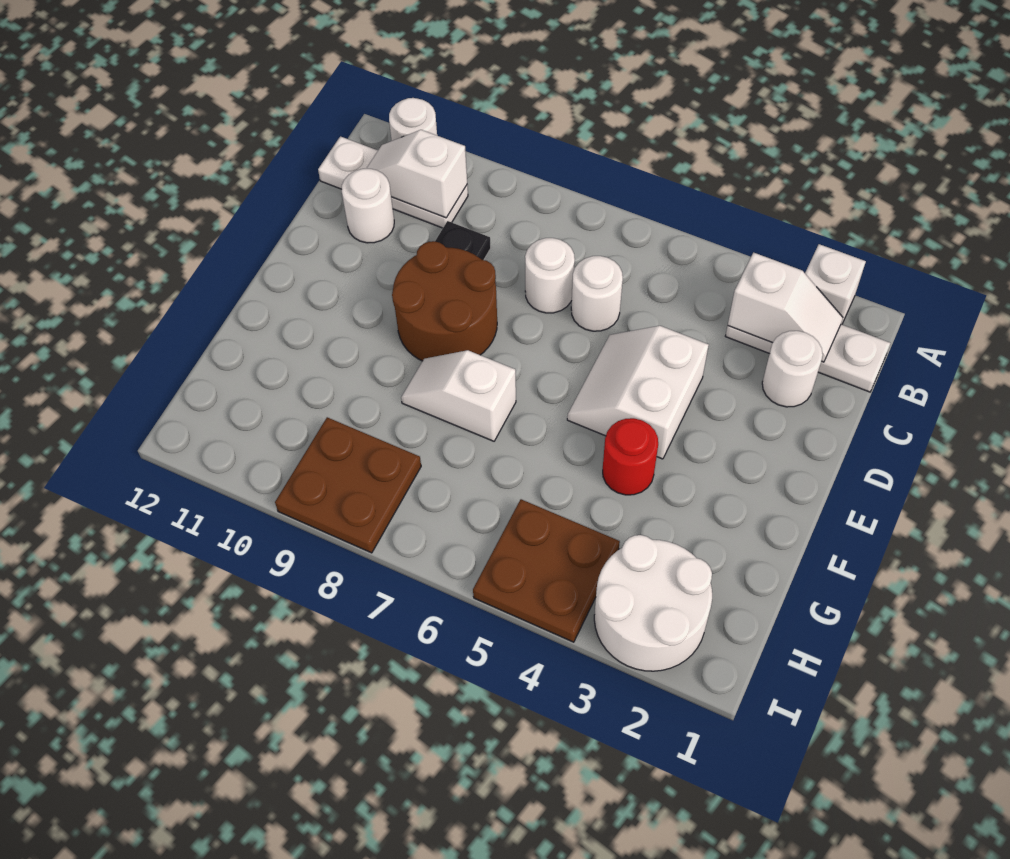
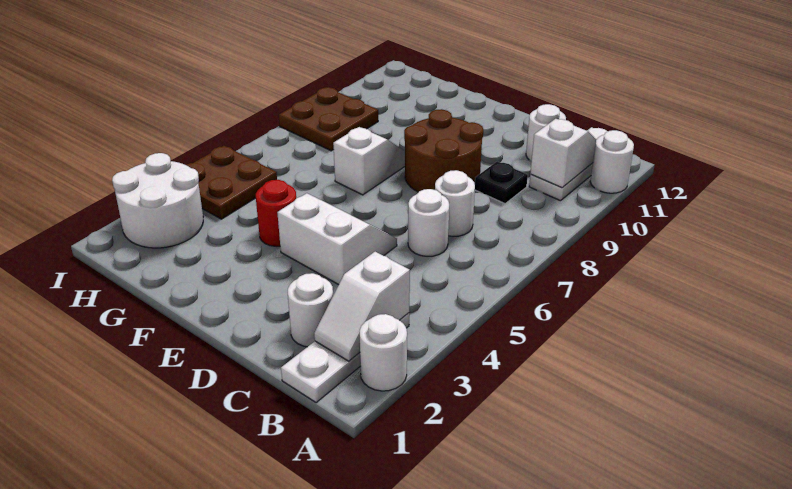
white 1x1 brick [805,244,866,324] -> white 1x1 round brick [359,314,407,391]

